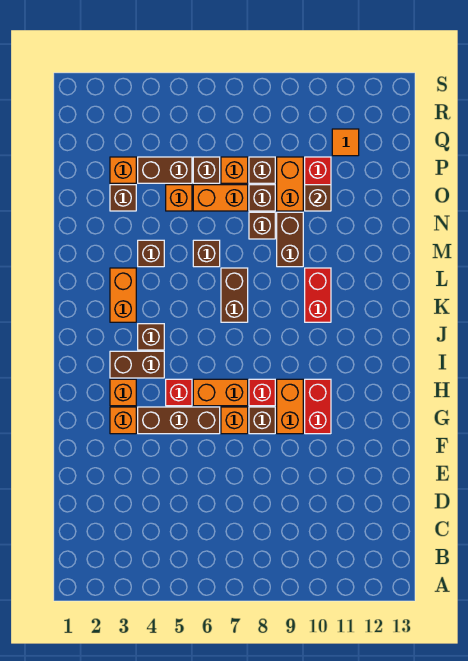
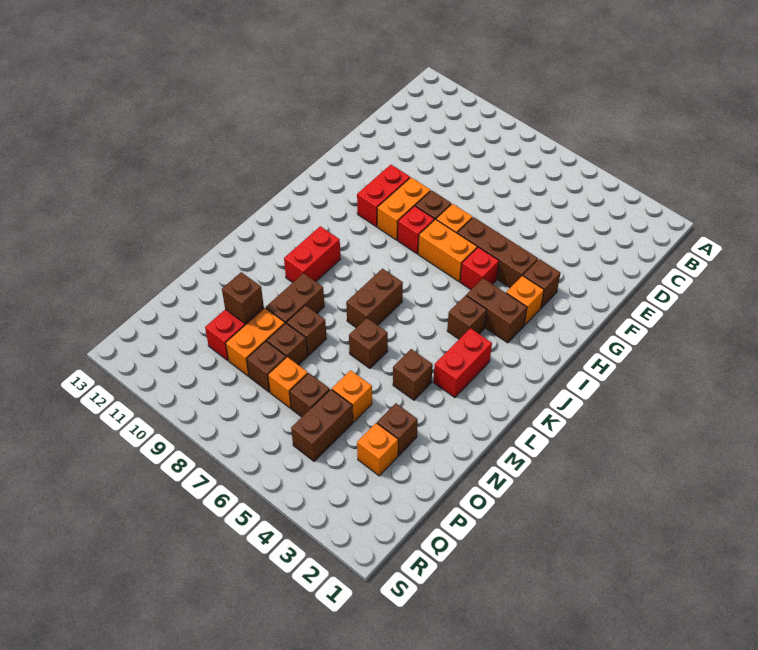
orange 1x1 brick [110,407,136,434] -> brown 1x1 brick [523,259,561,308]
orange 1x2 brick [110,268,136,322] -> red 1x2 brick [433,328,492,398]
orange 1x2 brick [193,185,248,211] -> none
brown 1x2 brick [138,157,192,183] -> brown 1x2 brick turned to [291,389,353,461]
orange 1x1 tile [332,129,359,156] -> none

